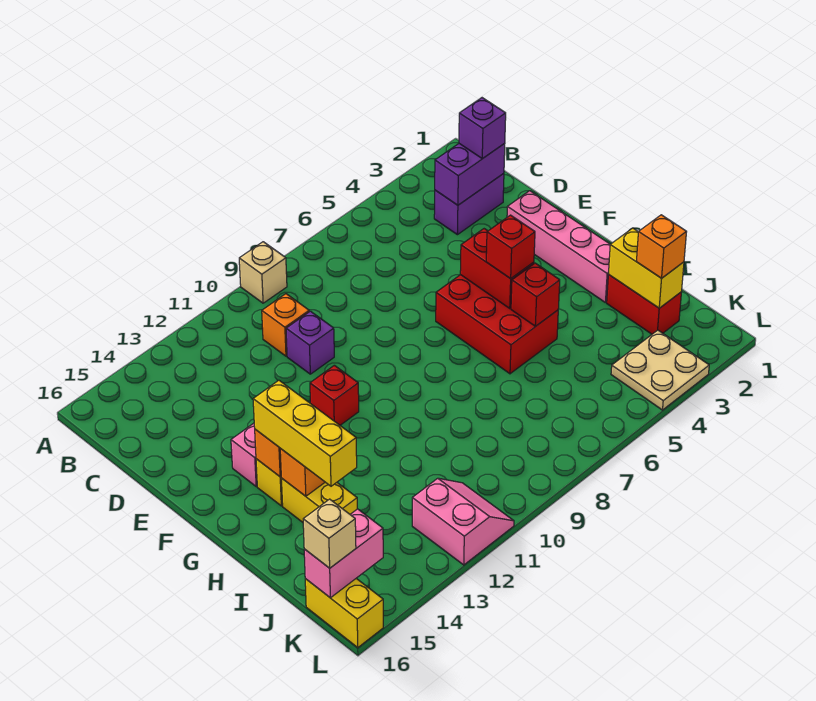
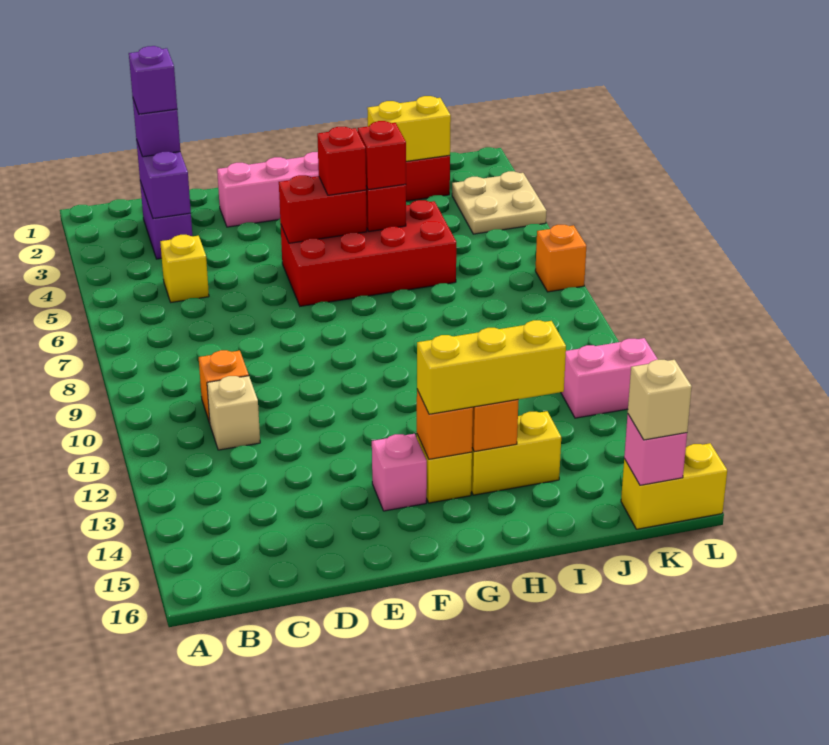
tan 1x1 brick [239,242,287,303] -> tan 1x1 brick moved to [207,376,260,450]
none -> yellow 1x1 brick [160,235,209,302]
purple 1x1 brick [286,311,334,374] -> purple 1x1 brick moved to [129,46,177,114]
red 2x3 brick [436,275,558,374] -> red 2x4 brick [281,200,456,306]
red 1x1 brick [310,365,359,425] -> red 1x1 brick moved to [358,121,406,190]
orange 1x1 brick [636,215,686,278] -> orange 1x1 brick moved to [535,225,586,292]
pink 1x2 brick [304,509,383,598] -> pink 1x1 brick [624,415,687,485]

